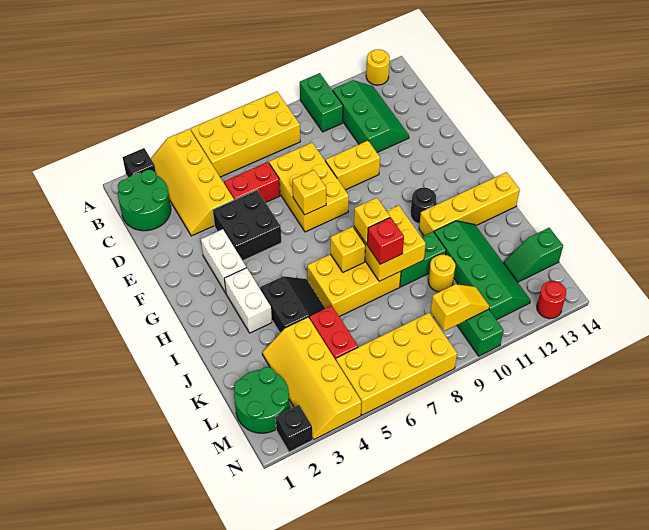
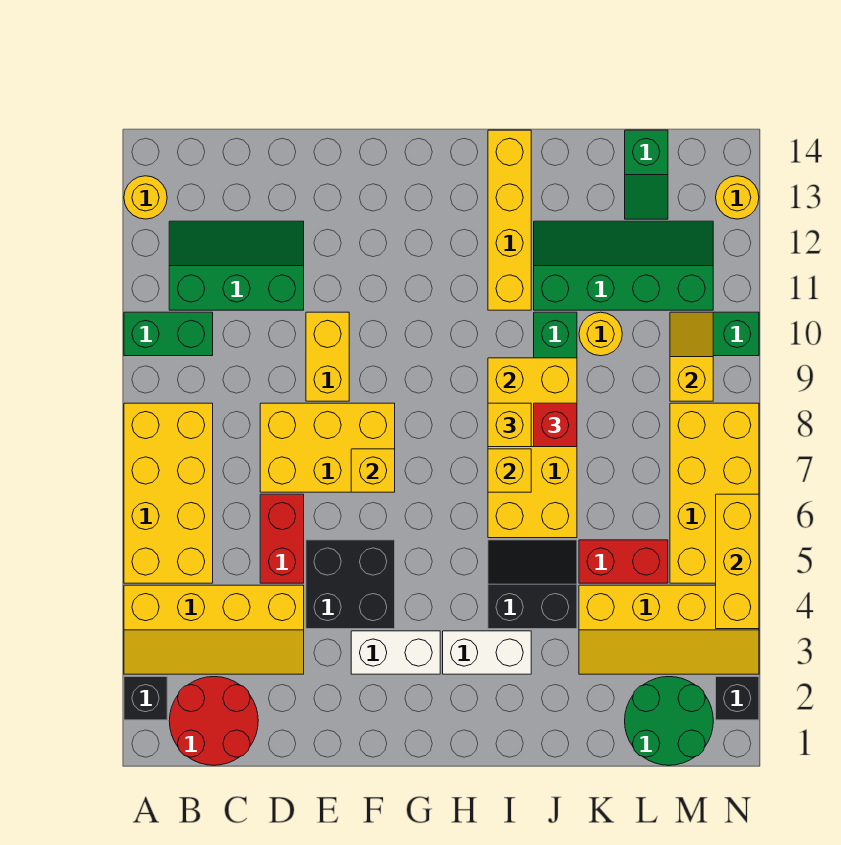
green 2x2 round brick [118,170,171,231] -> red 2x2 round brick [169,677,258,765]
black 1x1 round brick [411,188,436,224] -> none
none -> yellow 1x3 brick [716,494,759,629]
red 1x1 round brick [537,281,566,319] -> yellow 1x1 round brick [716,176,759,219]

